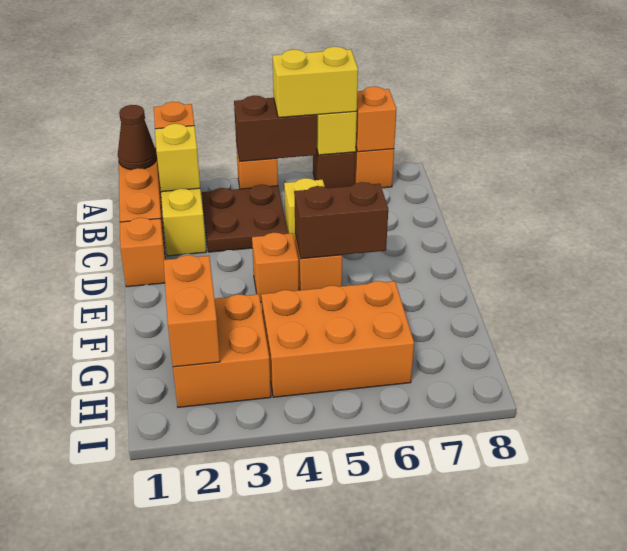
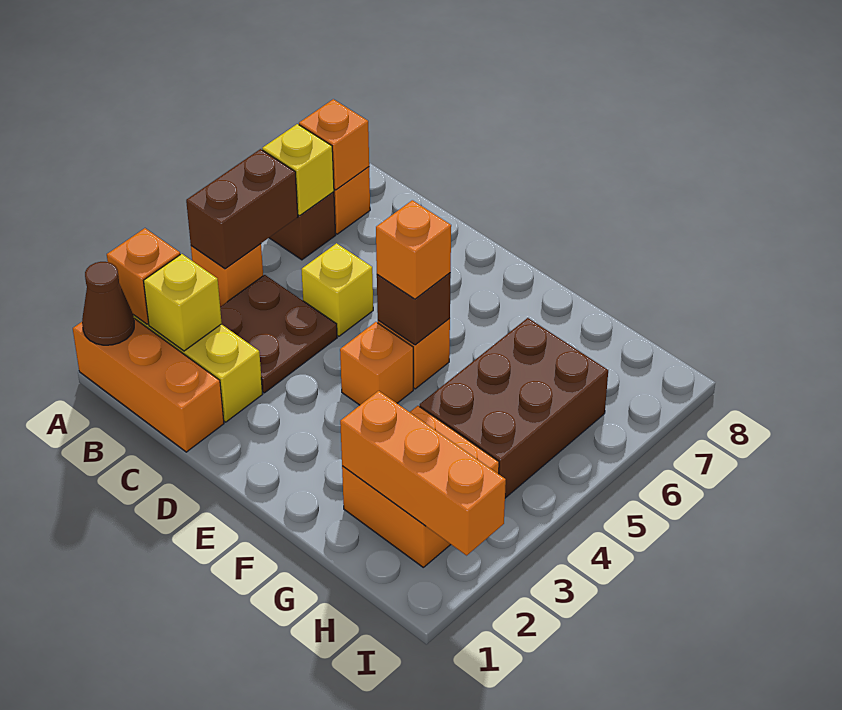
yellow 1x2 brick [272,47,358,118] -> none
orange 1x1 brick [120,218,165,287] -> orange 1x1 brick moved to [376,200,451,299]
brown 1x2 brick [294,182,388,259] -> brown 1x1 brick [377,273,451,345]
orange 1x2 brick [164,255,220,367] -> orange 1x3 brick [340,391,506,555]
orange 2x3 brick [261,281,414,397] -> brown 2x3 brick [420,318,608,498]

